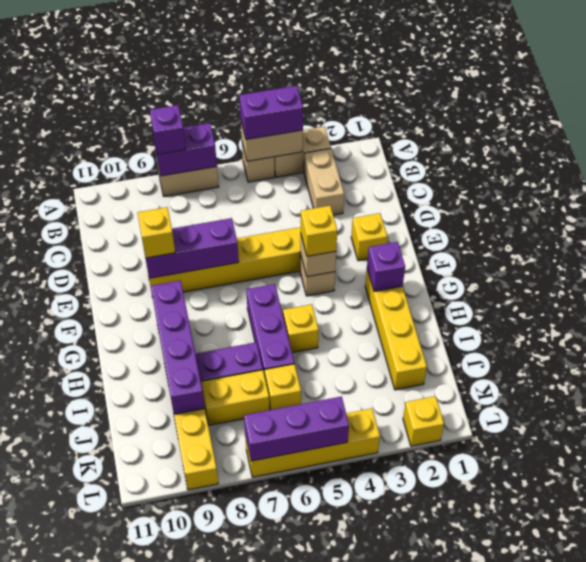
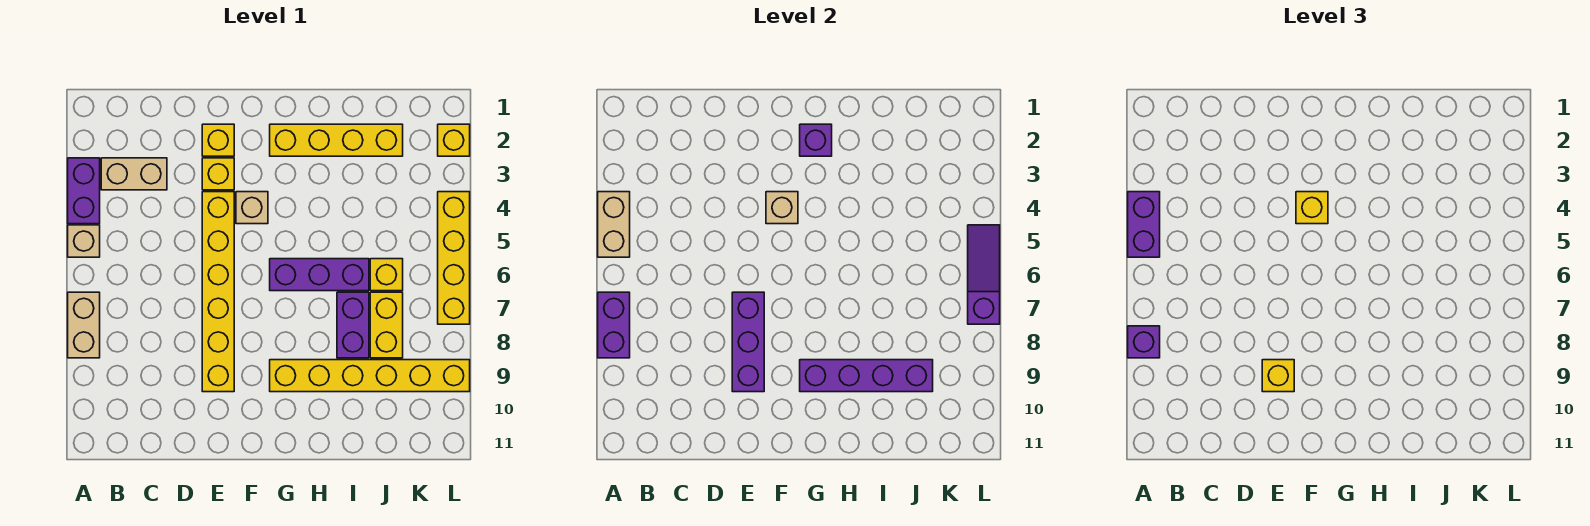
tan 1x2 brick [274,126,331,177] -> purple 1x2 brick [68,158,100,224]
yellow 1x1 brick [283,304,319,353] -> yellow 1x1 brick moved to [202,158,234,190]
purple 1x3 brick [244,397,349,461] -> purple 1x3 slope [968,225,1000,324]

